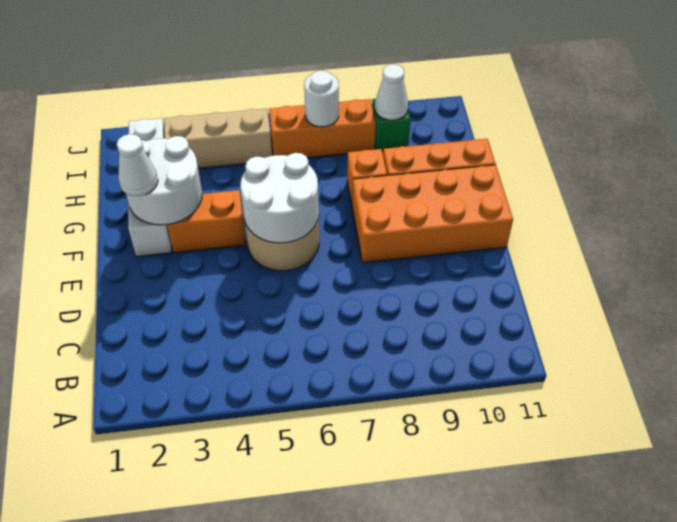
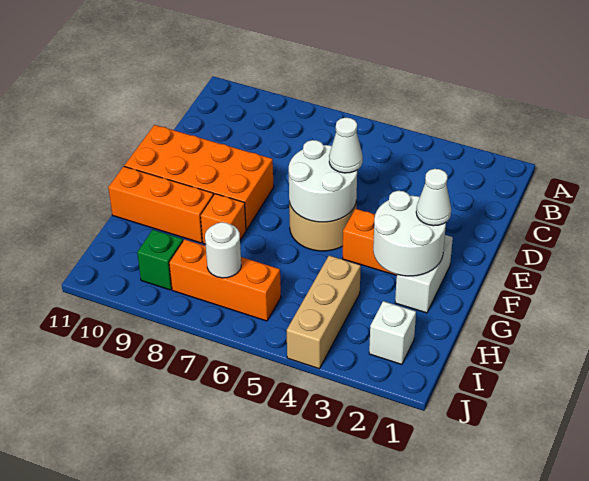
tan 1x3 brick [164,109,272,168] -> tan 1x3 brick turned to [287,256,361,369]
white 1x1 cone [375,64,408,120] -> white 1x1 cone moved to [329,118,363,173]

